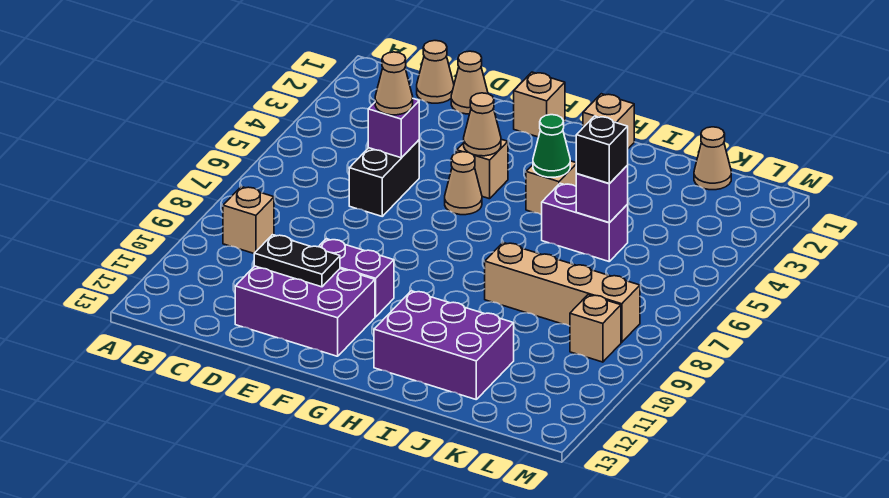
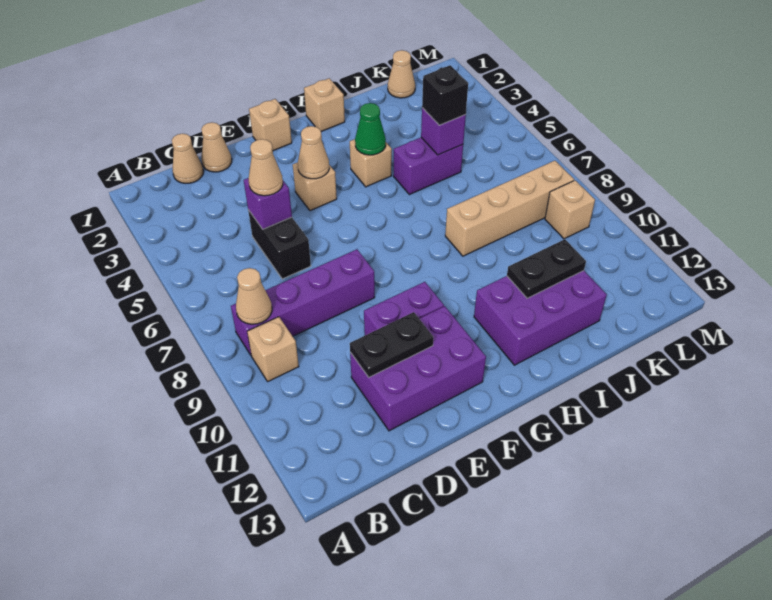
none -> purple 1x4 brick [231,249,375,356]
tan 1x1 cone [445,152,482,215] -> tan 1x1 cone moved to [236,268,272,324]
none -> black 1x2 plate [507,239,586,298]

